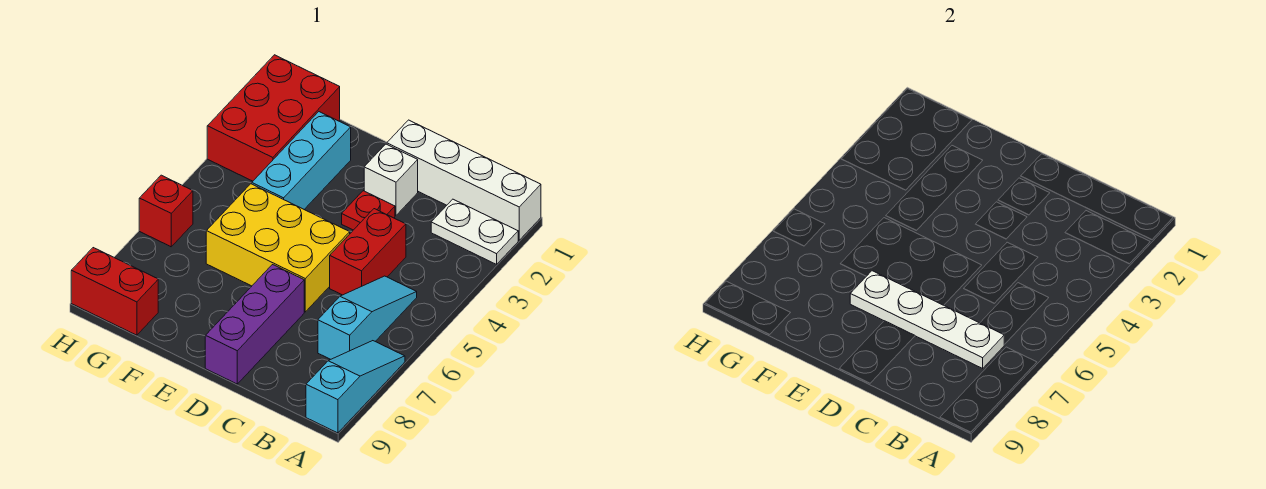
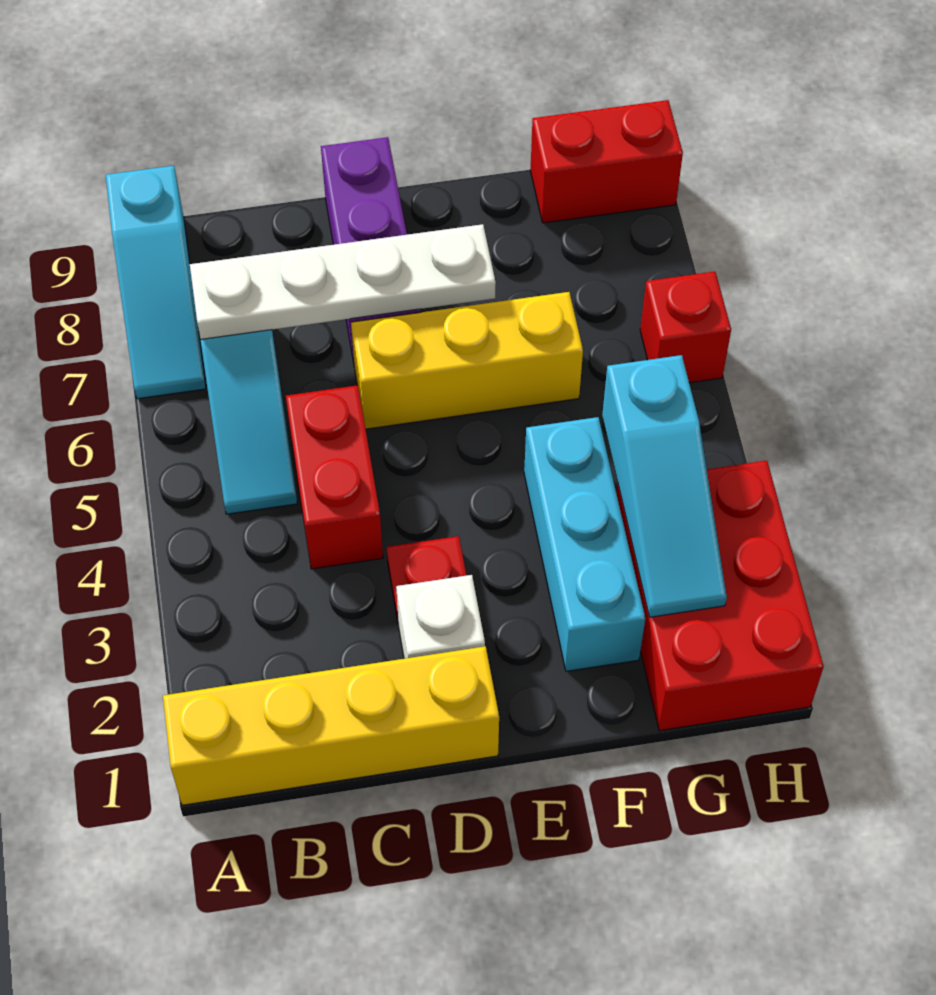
white 1x4 brick [387,120,541,240] -> yellow 1x4 brick [163,646,499,805]
white 1x2 plate [431,199,518,264] -> none
yellow 2x3 brick [206,184,350,312] -> yellow 1x3 brick [351,292,583,429]
none -> cyan 1x3 slope [602,355,727,617]

